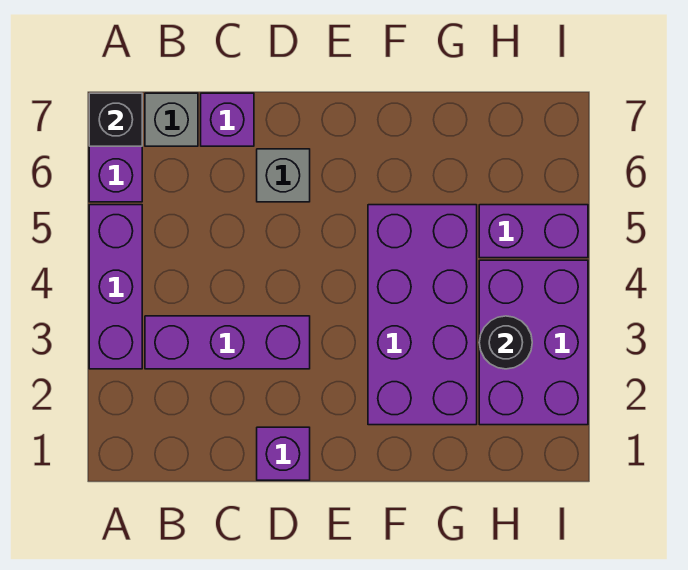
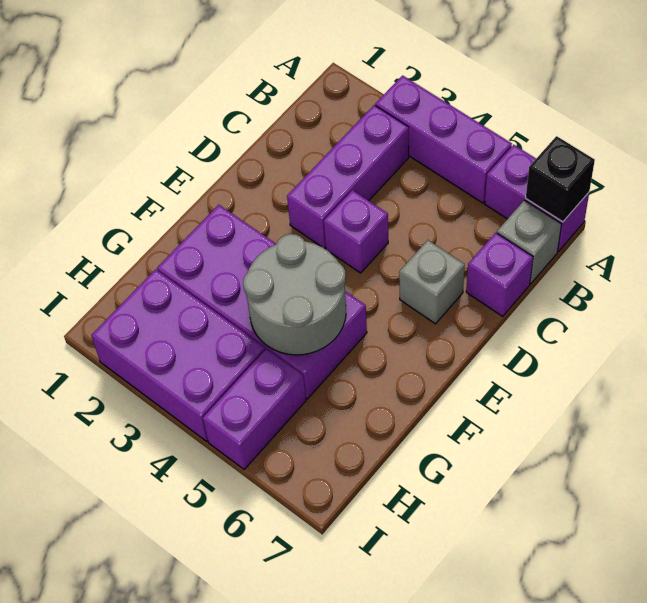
purple 1x1 brick [257,427,310,480] -> purple 1x1 brick moved to [324,190,388,273]
none -> grey 2x2 round brick [243,234,346,355]
black 1x1 round brick [479,316,532,369] -> none

